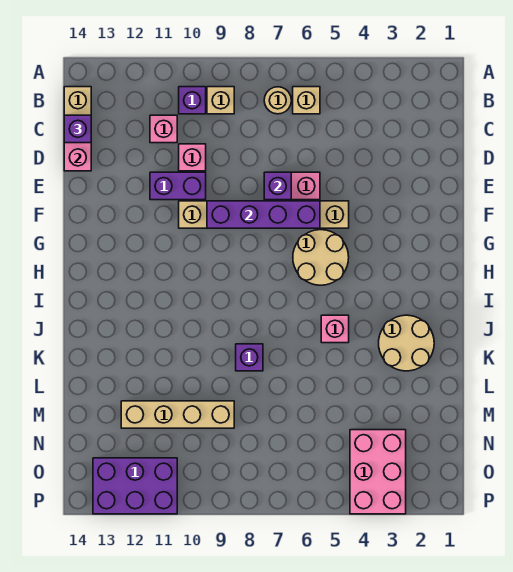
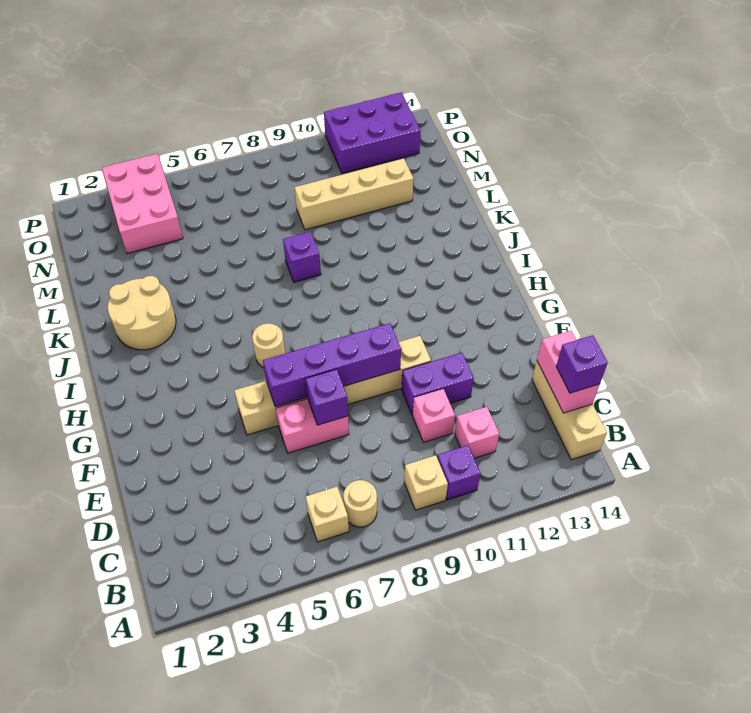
tan 2x2 round brick [293,230,349,285] -> tan 1x1 round brick [252,323,285,368]
pink 1x1 brick [321,315,349,343] -> none

